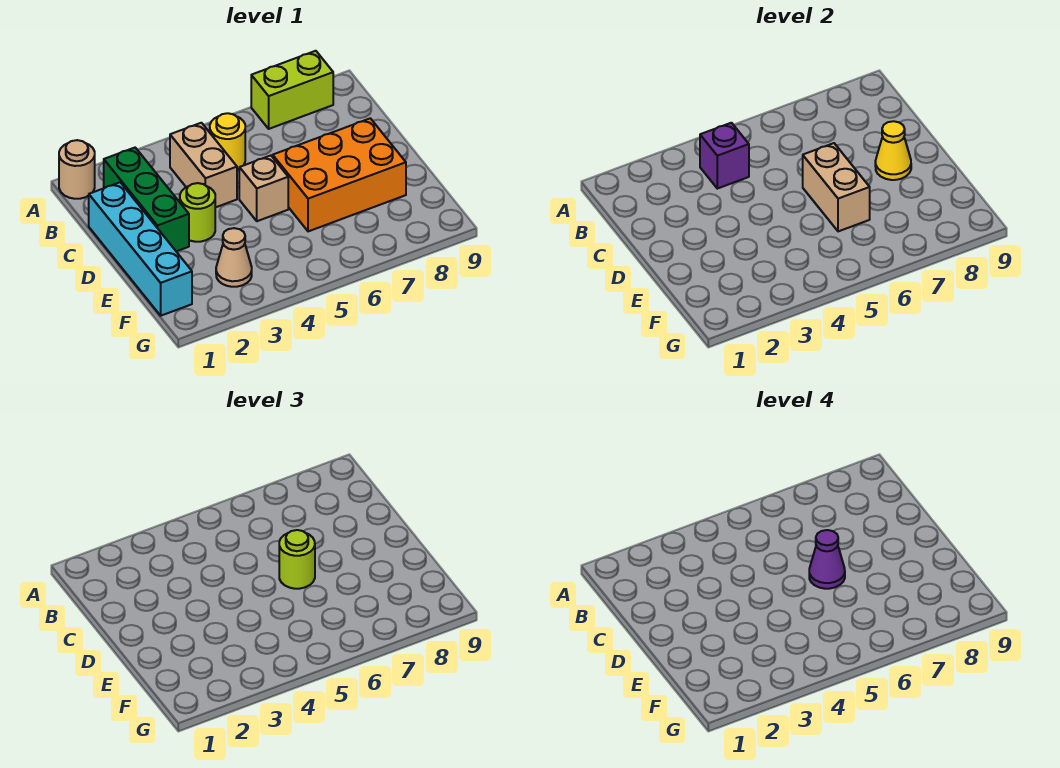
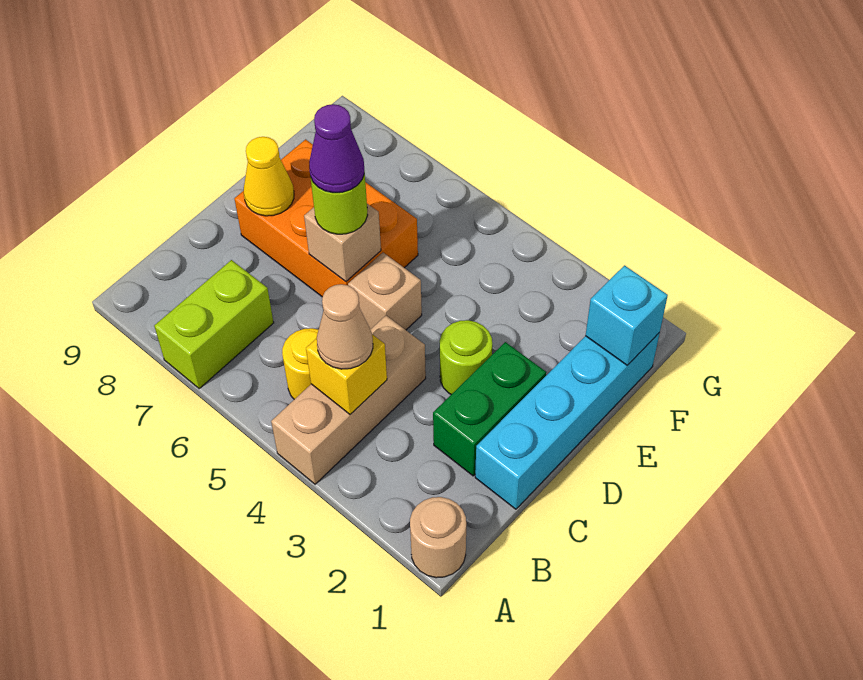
lime 1x2 brick [251,51,333,129] -> lime 1x2 brick turned to [154,260,274,389]
green 1x3 brick [104,148,189,251] -> green 1x2 brick [433,342,546,476]
tan 1x2 brick [170,123,237,208] -> tan 1x3 brick [271,316,426,484]
purple 1x1 brick [700,123,749,189] -> yellow 1x1 brick [306,334,387,414]
tan 1x2 brick [803,143,870,231] -> tan 1x1 brick [304,204,381,282]
none -> cyan 1x1 brick [586,265,668,365]
tan 1x1 cone [216,228,252,287] -> tan 1x1 cone moved to [317,284,373,369]

